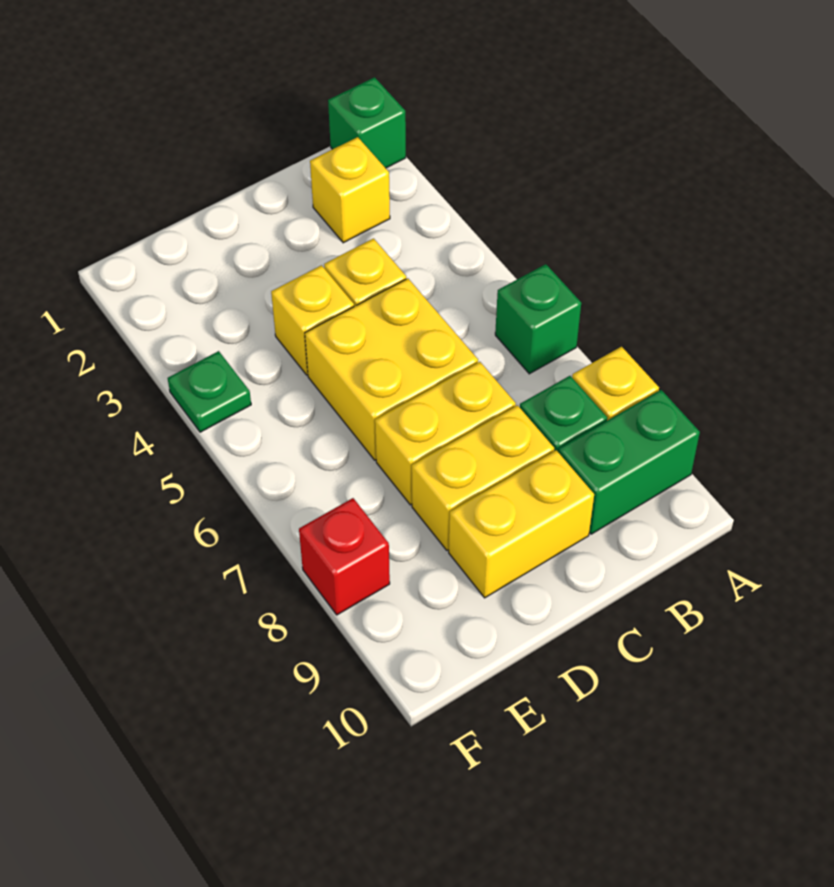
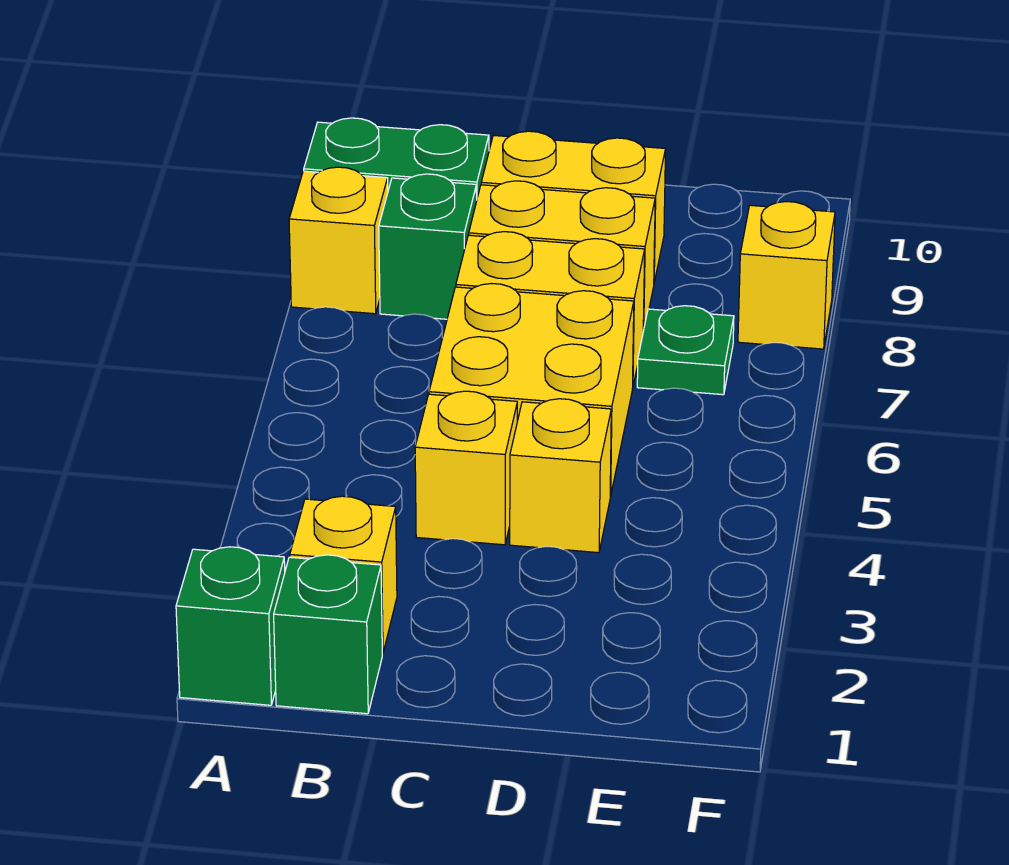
green 1x1 brick [495,264,581,374] -> green 1x1 brick moved to [274,555,382,714]
green 1x1 plate [168,351,251,432] -> green 1x1 plate moved to [637,306,734,395]
red 1x1 brick [299,498,390,615] -> yellow 1x1 brick [738,202,835,349]

